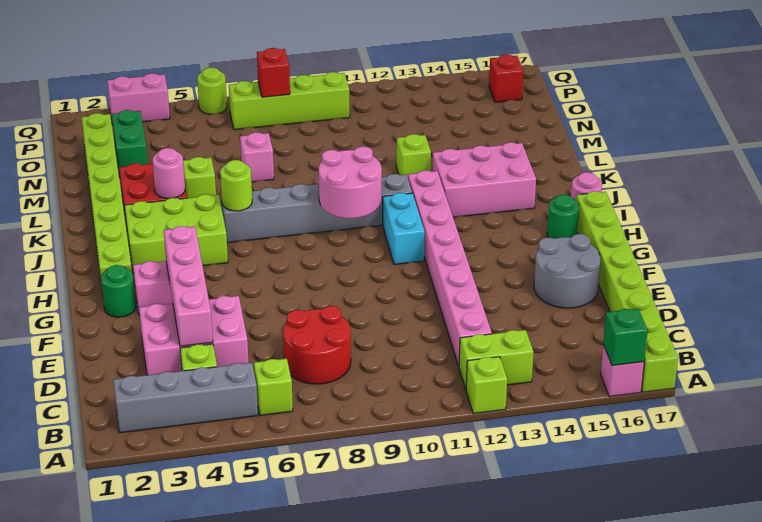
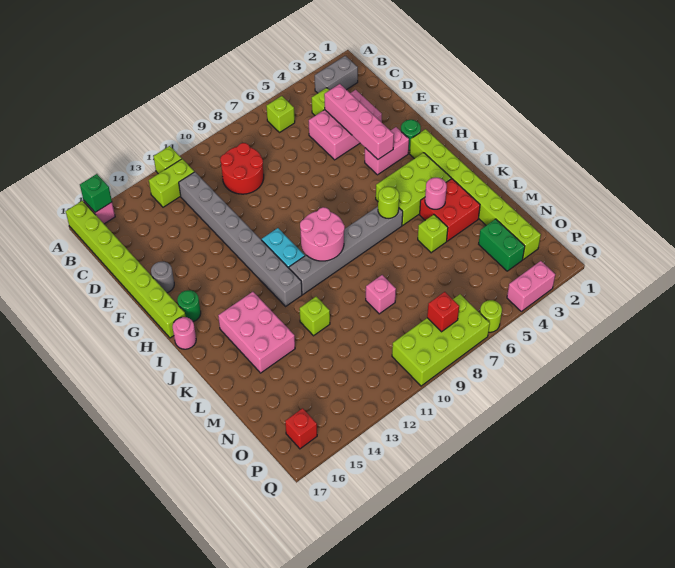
grey 1x4 brick [113,363,258,433] -> grey 1x2 brick [315,56,358,93]
red 2x2 round brick [283,306,351,384] -> red 2x2 round brick moved to [220,143,264,194]
pink 1x8 brick [408,171,492,366] -> grey 1x8 brick [179,172,302,306]
grey 2x2 round brick [534,234,600,308] -> grey 1x1 round brick [151,262,174,293]
pink 2x3 brick [432,142,536,217] -> pink 2x3 brick turned to [218,292,295,373]
pink 1x1 brick [240,132,274,182] -> pink 1x1 brick moved to [366,275,396,314]
lime 1x4 brick [229,72,350,130] -> lime 2x4 brick [392,294,490,386]

